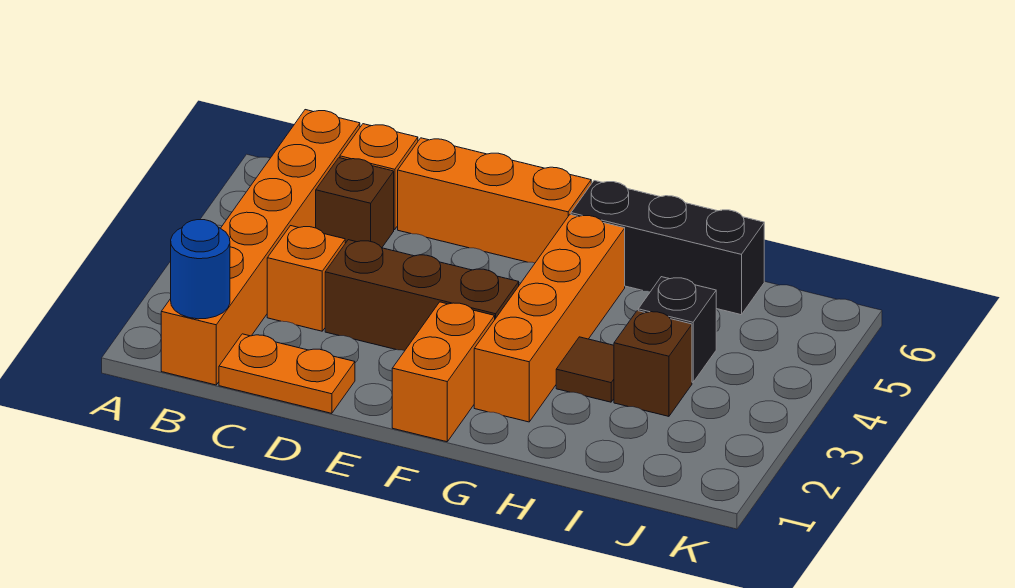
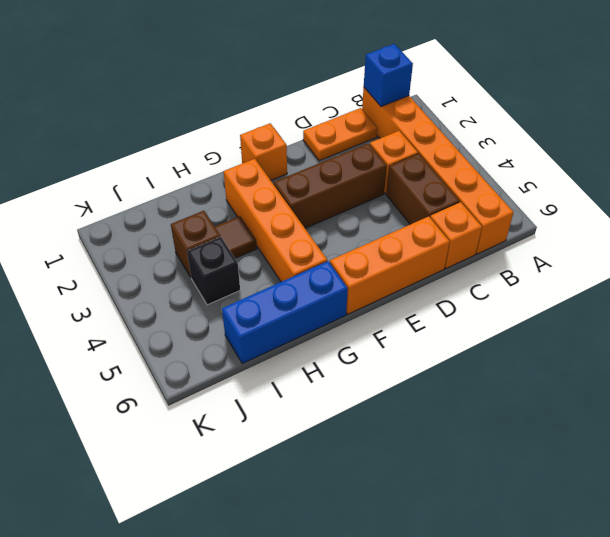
blue 1x1 round brick [171,220,230,319] -> blue 1x1 brick [364,44,413,107]
brown 1x1 brick [316,158,394,248] -> brown 1x2 brick [386,154,460,224]
orange 1x2 brick [392,302,495,442] -> orange 1x1 brick [240,123,287,180]
black 1x3 brick [571,181,764,315] -> blue 1x3 brick [222,261,348,364]

